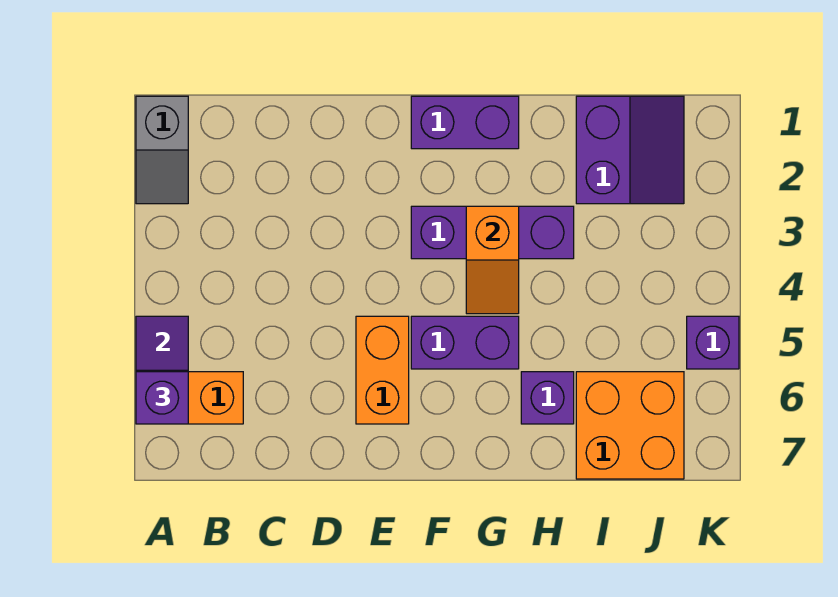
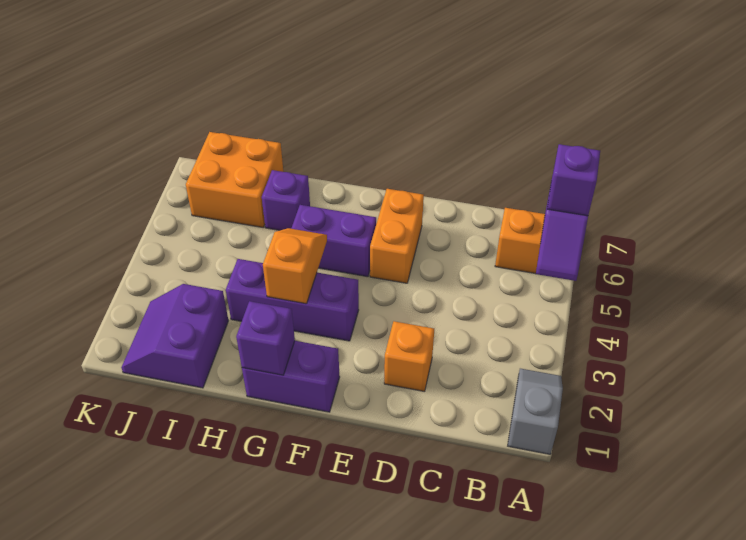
none -> orange 1x1 brick [384,321,434,392]
purple 1x1 brick [687,316,739,369] -> purple 1x1 brick moved to [236,301,295,375]

